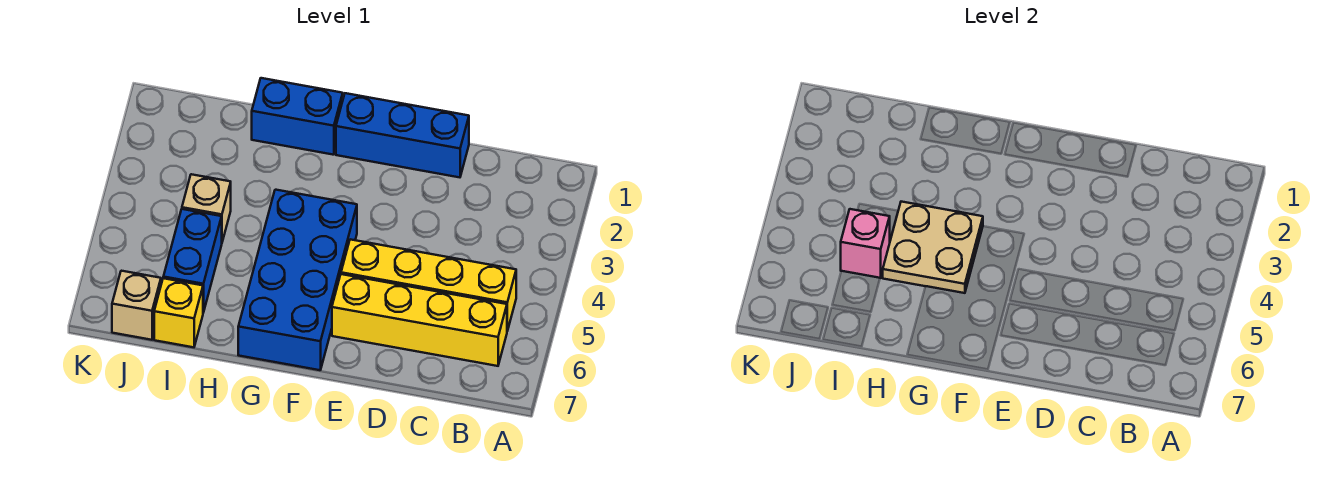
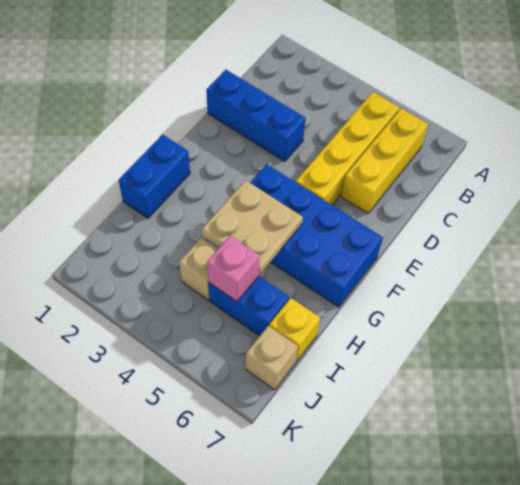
yellow 1x4 brick [332,274,507,366] -> yellow 1x3 brick [341,108,428,213]
blue 1x3 brick [336,93,469,177] -> blue 1x3 brick turned to [206,70,306,161]

